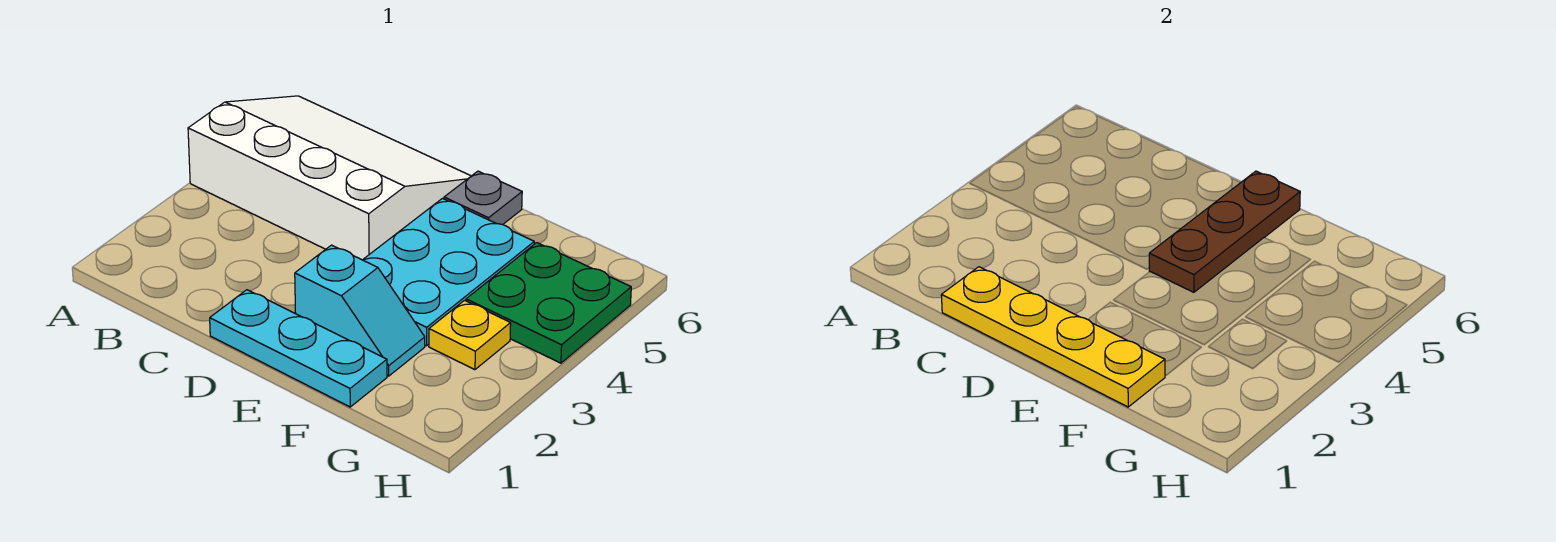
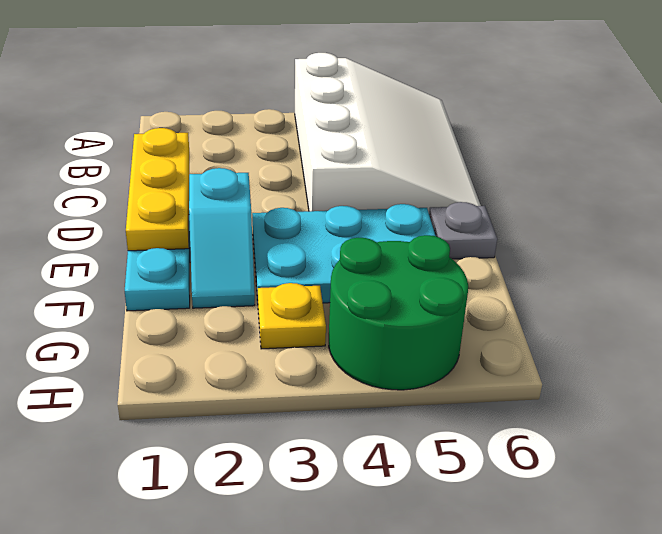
yellow 1x4 plate [941,267,1165,407] -> yellow 1x3 plate [126,128,189,251]
brown 1x3 plate [1149,171,1300,292] -> none
green 2x2 plate [466,243,631,363] -> green 2x2 round brick [329,235,468,390]

